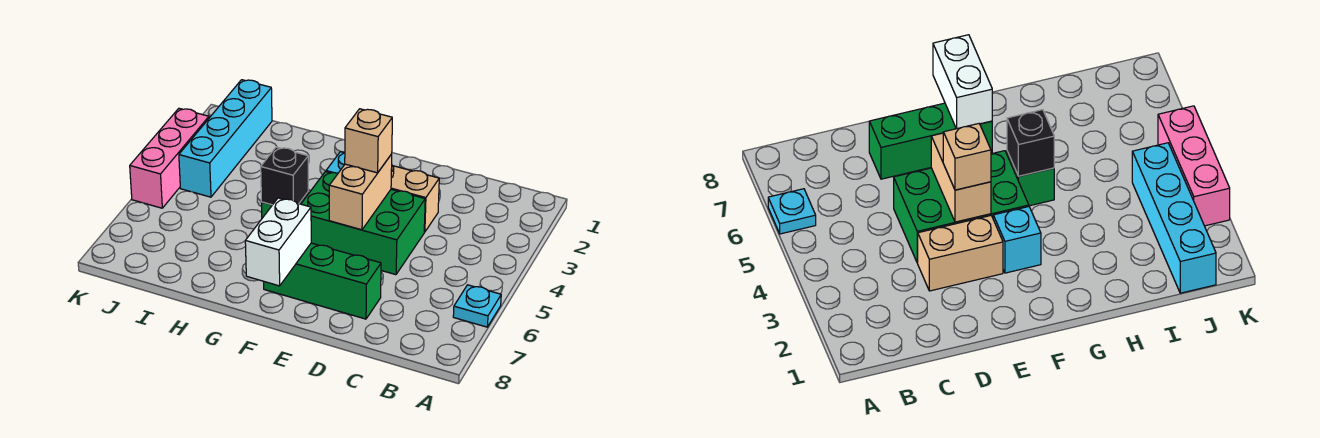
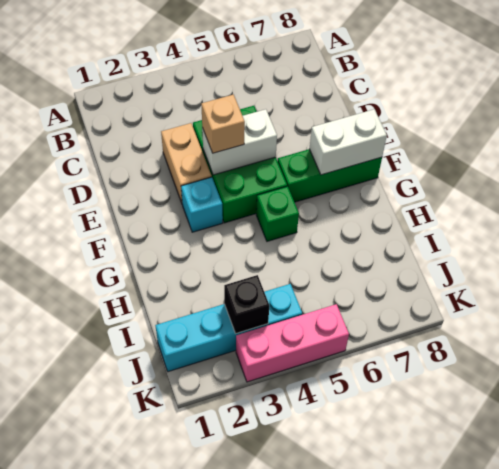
cyan 1x1 plate [453,285,501,327] -> none
green 1x3 brick [264,243,381,319] -> green 1x3 brick turned to [278,149,382,202]
tan 1x2 brick [329,154,392,230] -> white 1x2 brick [202,109,277,175]
black 1x1 brick [261,147,308,205] -> black 1x1 brick moved to [224,275,269,334]

